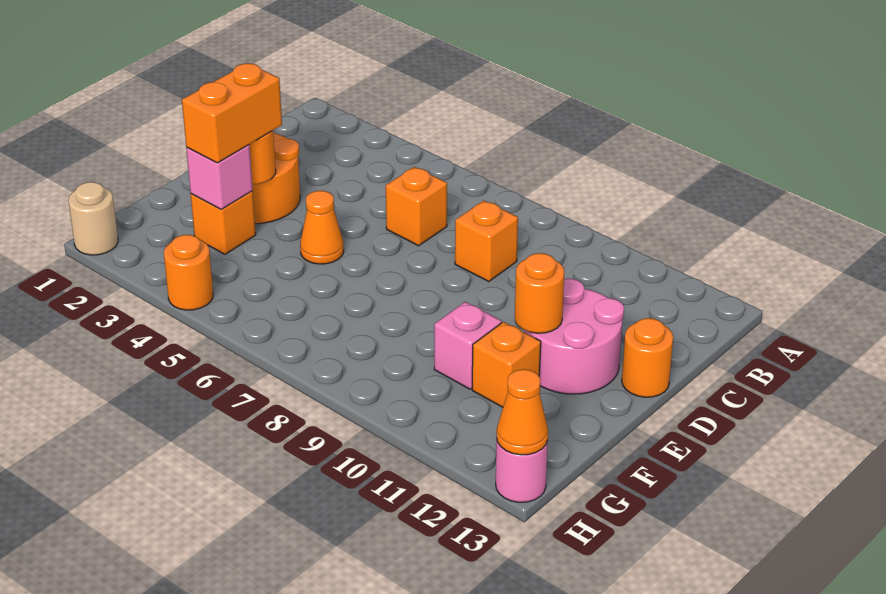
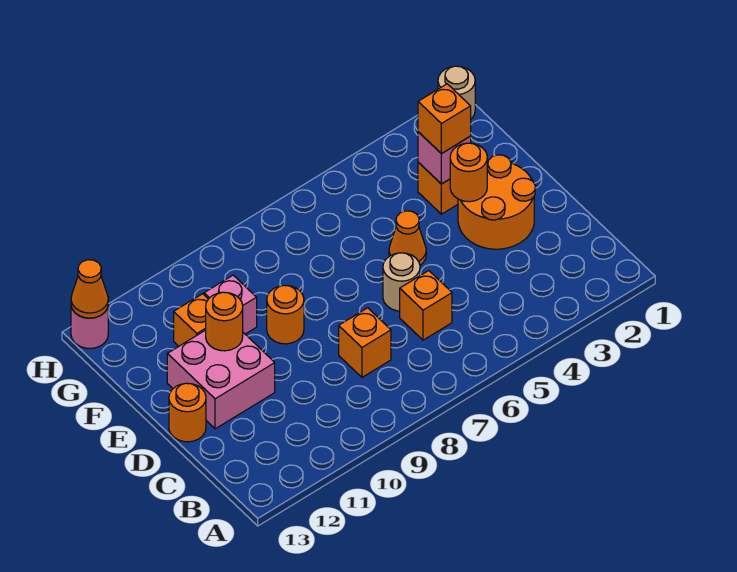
none -> tan 1x1 round brick [383,253,420,311]
pink 2x2 round brick [524,279,624,394] -> pink 2x2 brick [167,330,275,429]
orange 1x2 brick [182,63,282,163] -> orange 1x1 brick [418,84,471,154]
orange 1x1 round brick [164,235,213,310] -> orange 1x1 round brick moved to [267,285,304,344]

